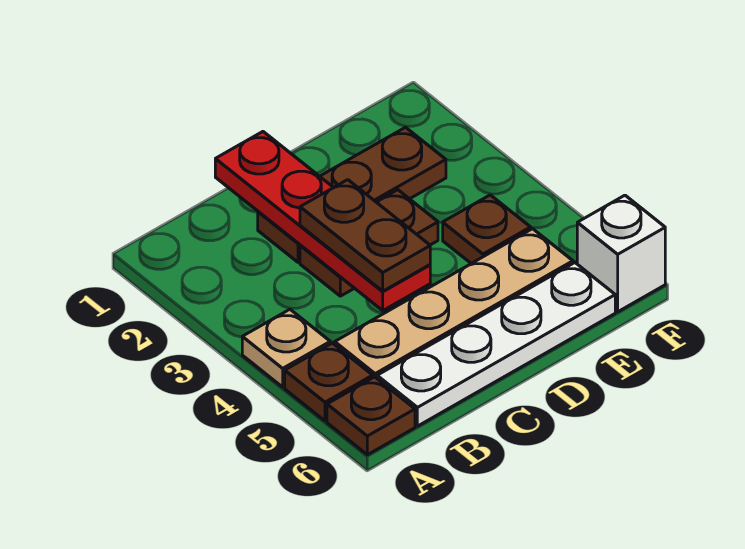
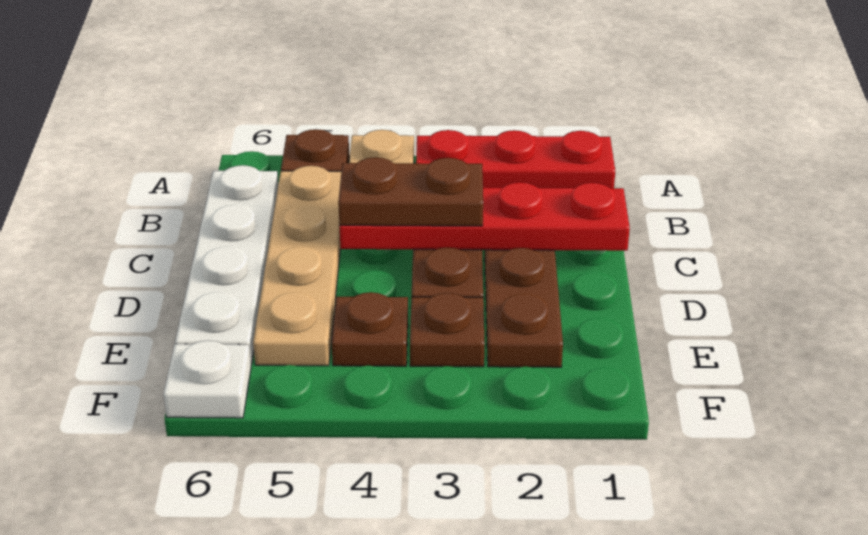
none -> red 1x3 plate [416,130,615,188]
brown 1x1 plate [327,377,415,455] -> brown 1x1 plate moved to [410,293,485,367]
white 1x1 brick [577,195,665,312] -> white 1x1 plate [163,340,251,418]

